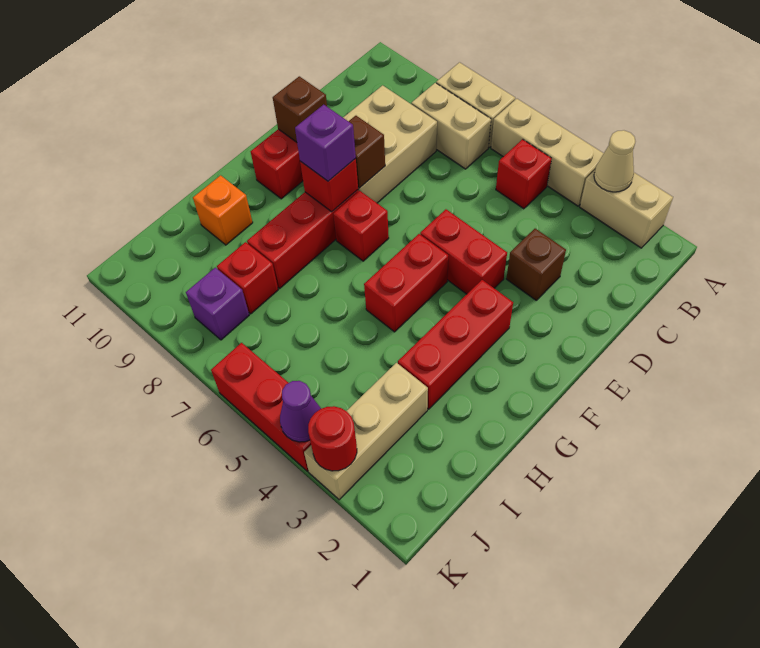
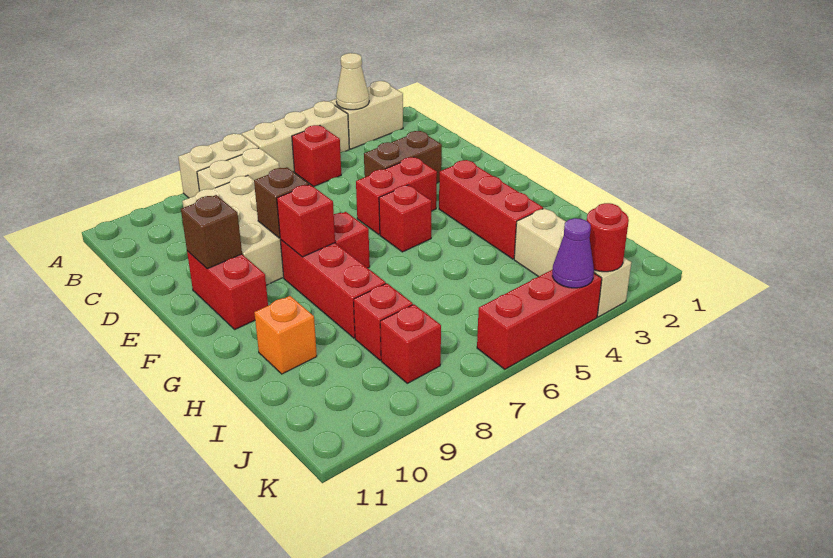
brown 1x1 brick [506,229,566,300] -> brown 1x2 brick [364,131,442,183]
red 1x2 brick [364,234,448,332] -> red 1x1 brick [379,185,432,252]
purple 1x1 brick [295,105,356,181] -> none
purple 1x1 brick [186,268,249,340] -> red 1x1 brick [380,304,441,383]

